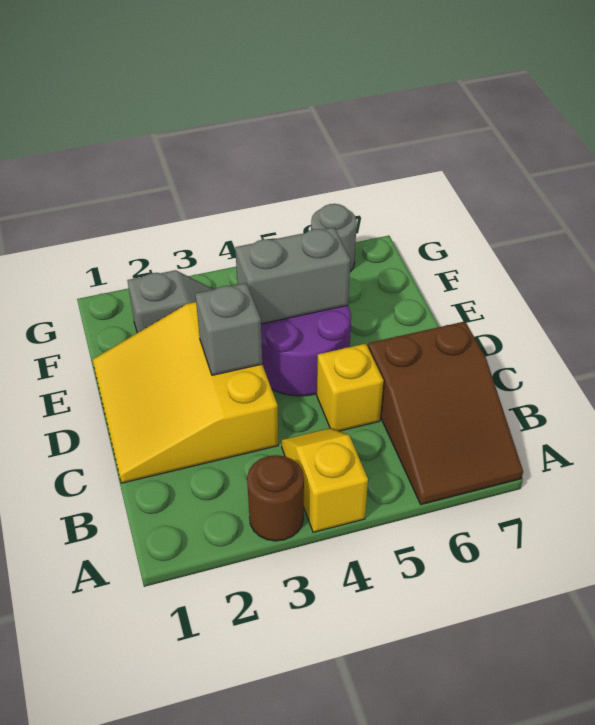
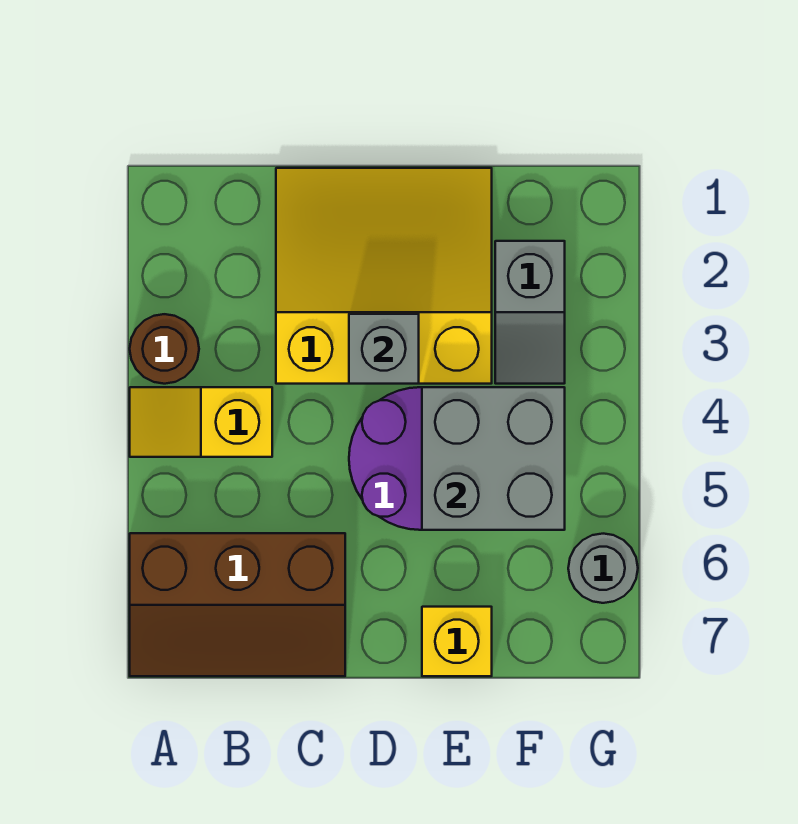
yellow 1x2 slope [281,428,368,532] -> yellow 1x2 slope turned to [130,387,272,457]
brown 2x3 slope [368,321,523,505] -> brown 2x3 slope turned to [130,533,345,676]
yellow 1x1 brick [317,344,384,431] -> yellow 1x1 brick moved to [422,607,492,676]
grey 1x2 brick [235,227,350,324] -> grey 2x2 brick [422,387,565,530]

